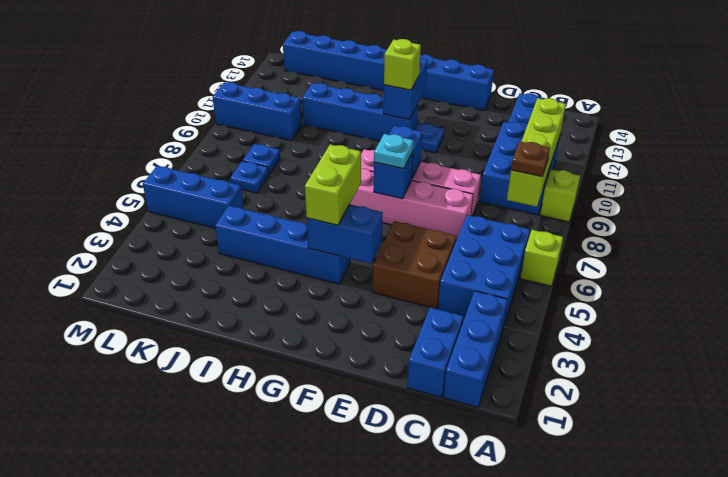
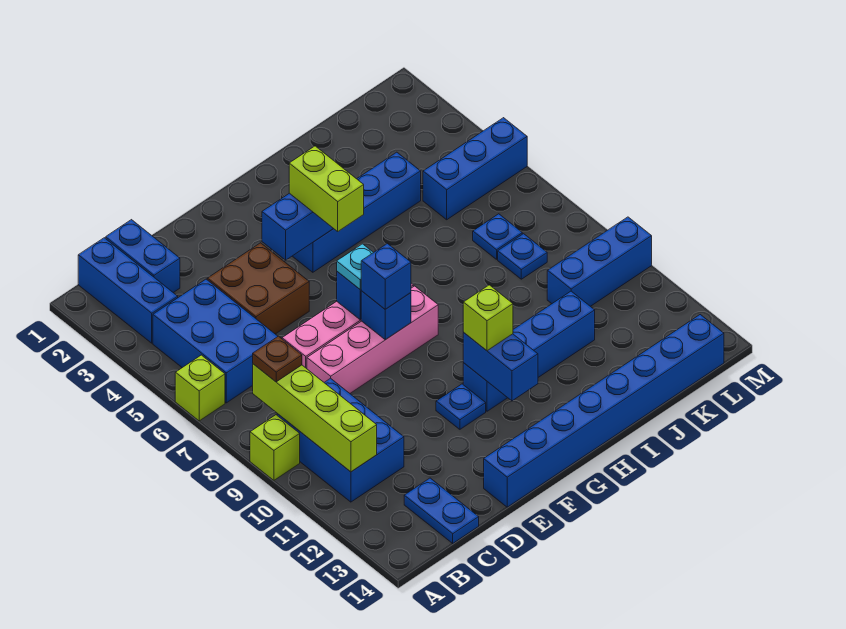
none -> blue 1x1 brick [361,244,411,309]

